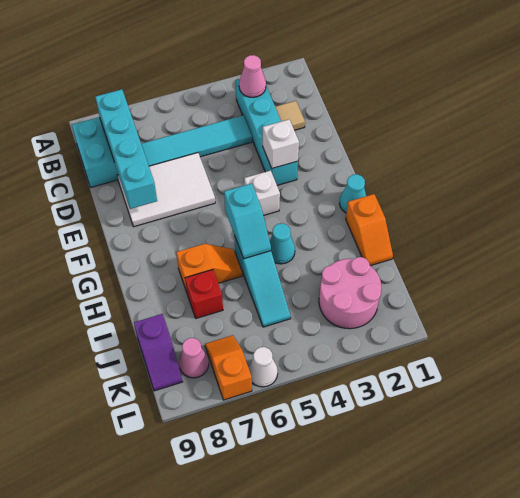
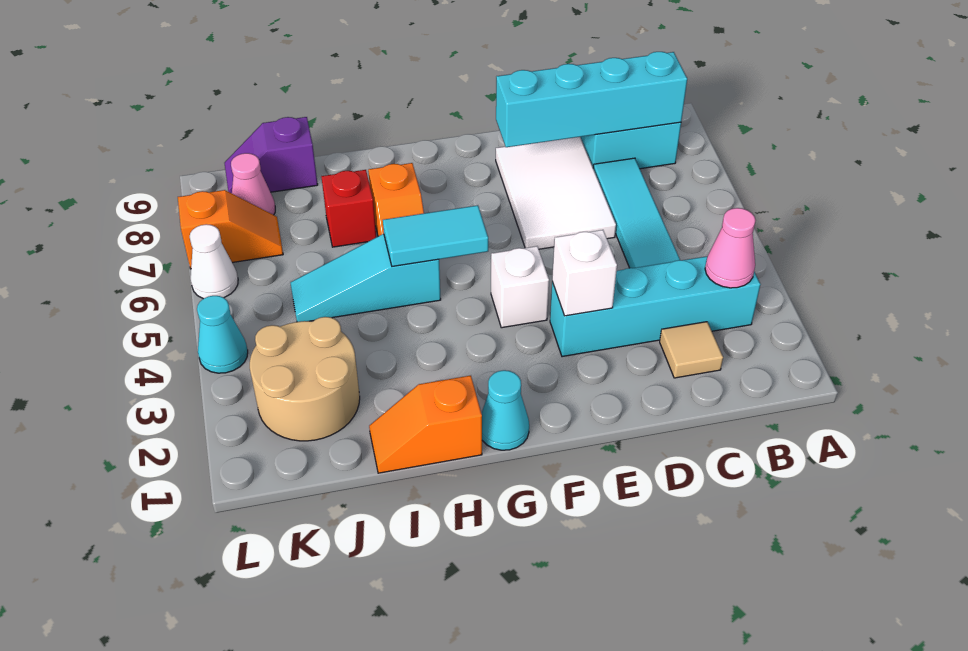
cyan 1x2 slope [224,183,271,259] -> cyan 1x2 tile [383,205,488,266]
cyan 1x1 cone [270,223,295,264] -> cyan 1x1 cone moved to [197,296,248,373]
pink 2x2 round brick [319,257,381,329] -> tan 2x2 round brick [250,317,360,441]

